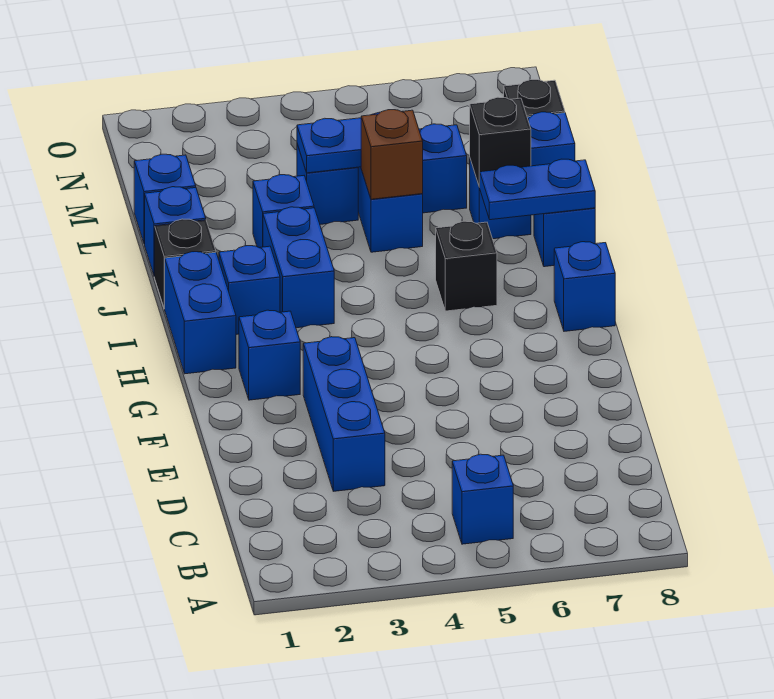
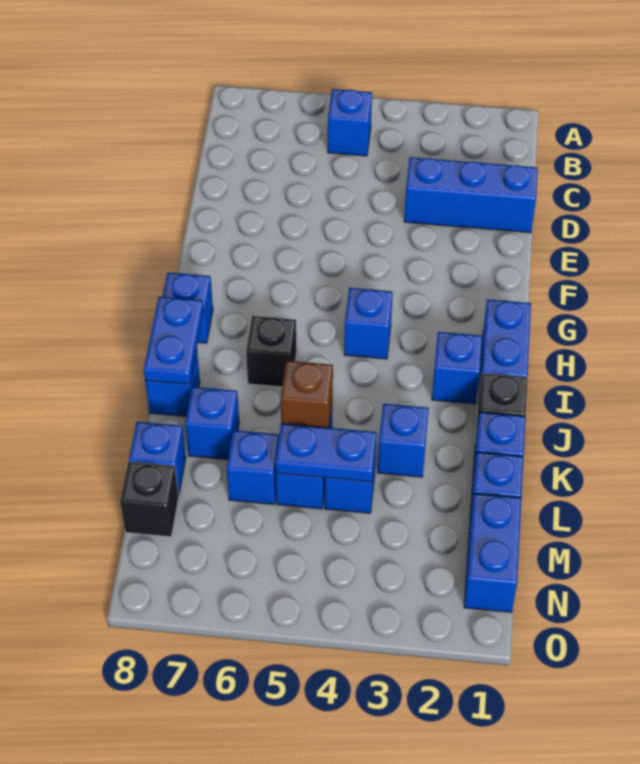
blue 1x3 brick [303,337,385,491] -> blue 1x3 brick turned to [404,157,538,233]
blue 1x1 brick [239,310,300,400] -> blue 1x1 brick moved to [344,288,393,359]
blue 1x2 brick [263,207,334,328] -> blue 1x2 brick moved to [464,494,521,612]
blue 1x2 plate [479,159,595,220] -> blue 1x2 plate turned to [144,296,204,384]
black 1x1 brick [470,97,531,187] -> none

